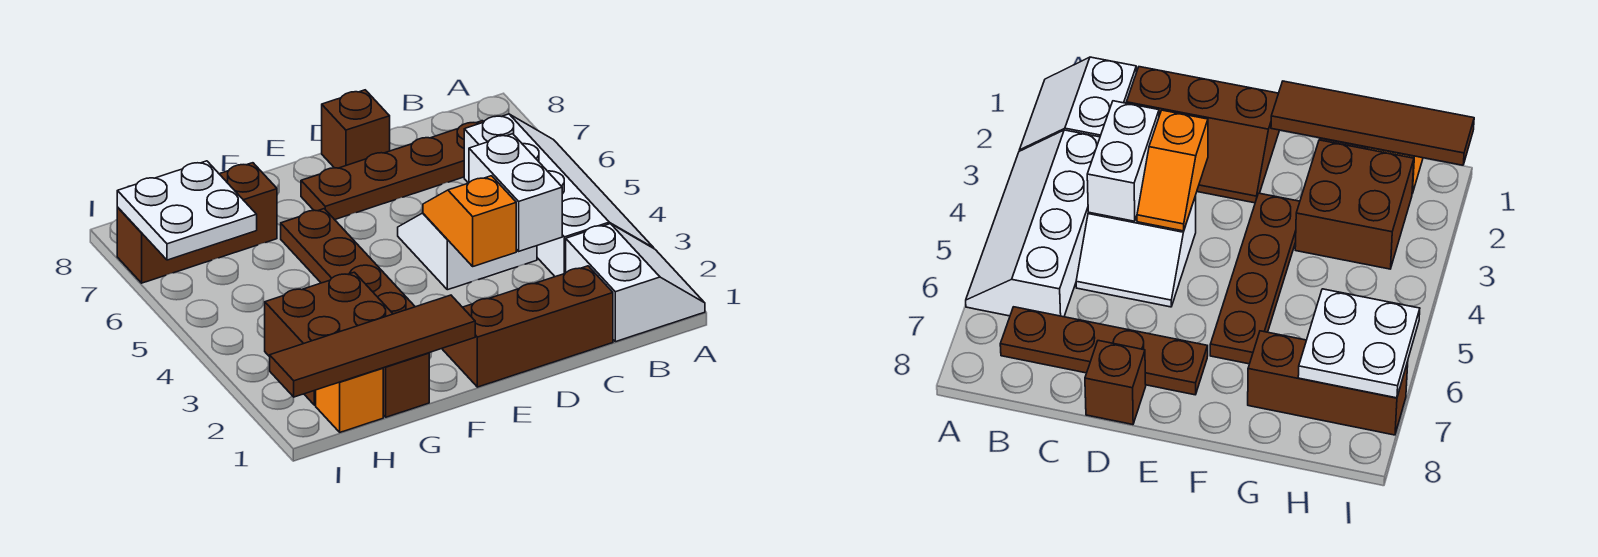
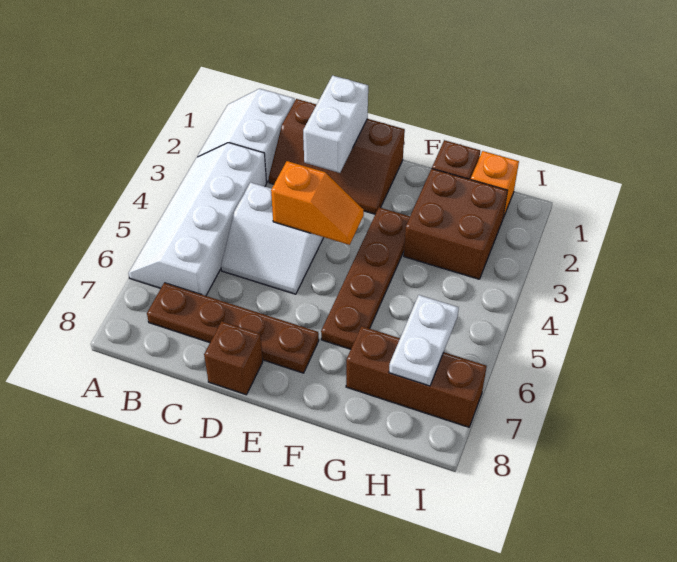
white 1x2 brick [469,134,562,251] -> white 1x2 brick moved to [303,76,368,173]
orange 1x2 slope [423,176,516,266] -> orange 1x2 slope turned to [271,161,364,245]
brown 1x4 tile [270,295,475,397] -> none
white 2x2 plate [117,161,257,260] -> white 1x2 plate [389,295,459,386]

